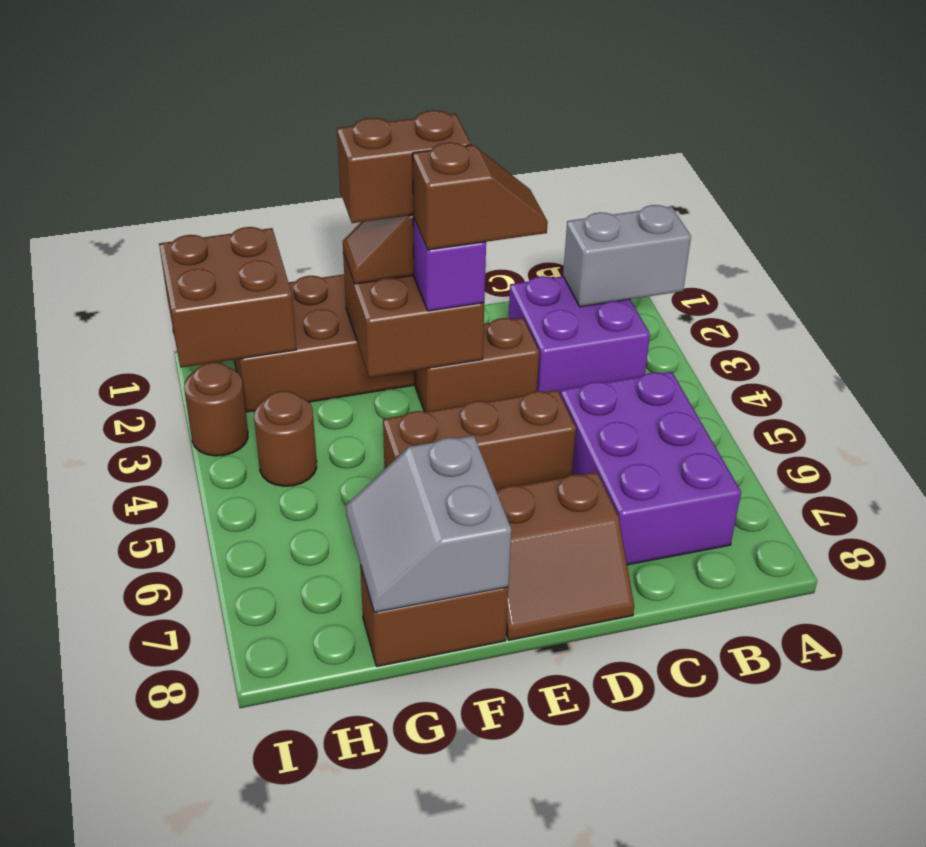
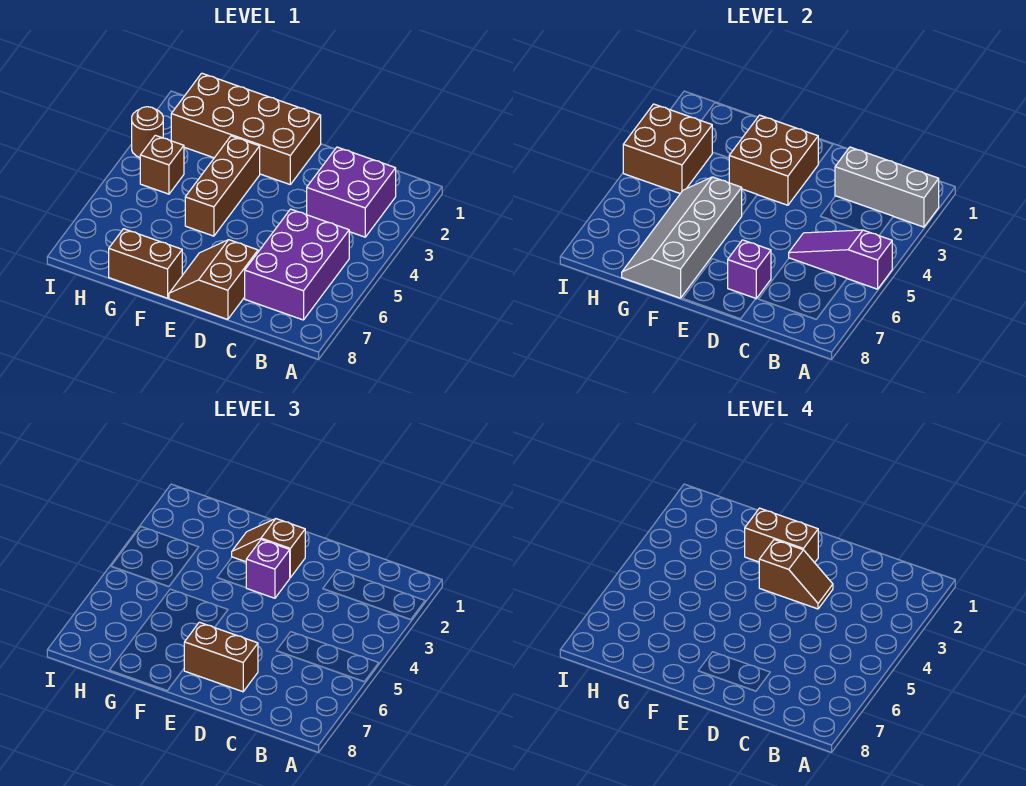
grey 1x2 brick [563,205,691,307] -> grey 1x3 brick [835,147,939,227]
none -> purple 1x3 slope [789,230,892,289]
brown 1x2 brick [415,318,539,412] -> brown 1x2 brick moved to [184,622,258,692]
brown 1x3 brick [383,390,576,490] -> brown 1x3 brick turned to [185,136,260,236]
brown 2x2 slope [496,472,634,640] -> brown 2x2 slope turned to [169,240,258,319]
none -> purple 1x1 brick [728,240,771,299]
grey 2x2 slope [346,436,511,612] -> grey 2x4 slope [622,177,742,298]
brown 2x2 brick [159,227,296,368] -> brown 2x2 brick moved to [623,104,712,194]
brown 1x1 round brick [254,391,317,486] -> brown 1x1 brick [140,135,184,194]

